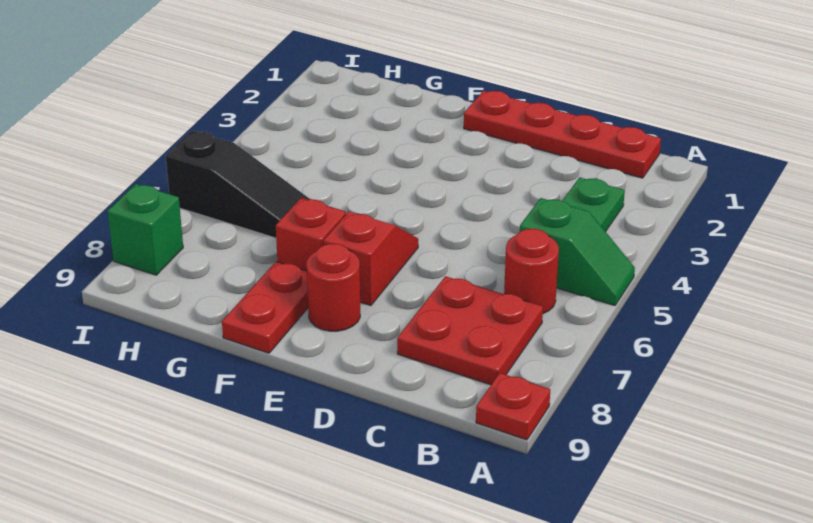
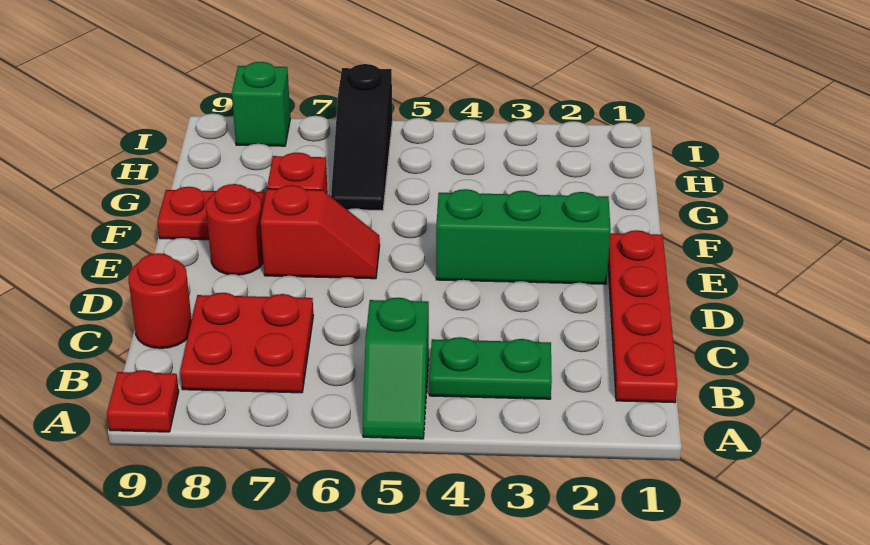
red 1x1 round brick [504,229,559,314] -> red 1x1 round brick moved to [128,253,192,349]
none -> green 1x3 brick [436,189,611,284]

